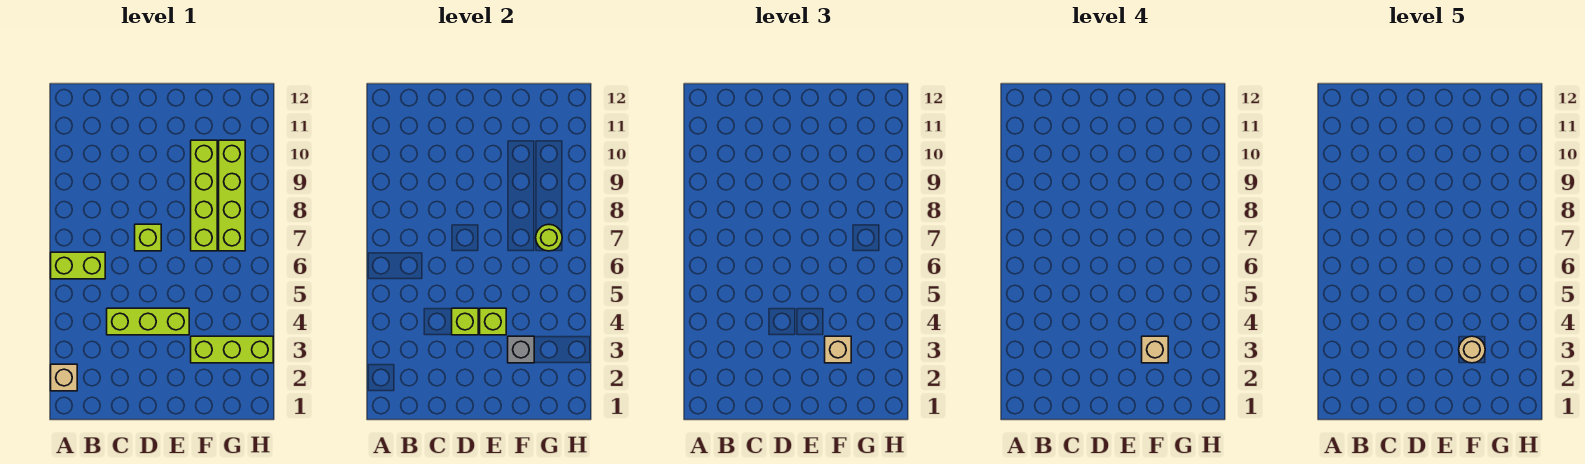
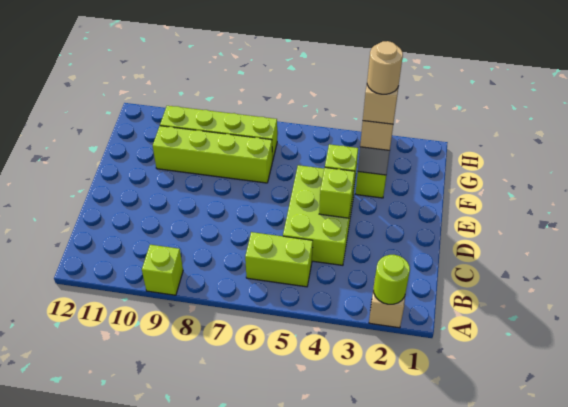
lime 1x2 brick [51,252,105,279] -> lime 1x2 brick turned to [245,232,313,287]
lime 1x3 brick [107,308,189,335] -> lime 2x3 brick [283,165,356,265]
lime 1x1 brick [135,224,161,251] -> lime 1x1 brick moved to [142,245,183,295]
lime 1x1 round brick [536,225,562,251] -> lime 1x1 round brick moved to [374,255,410,304]

